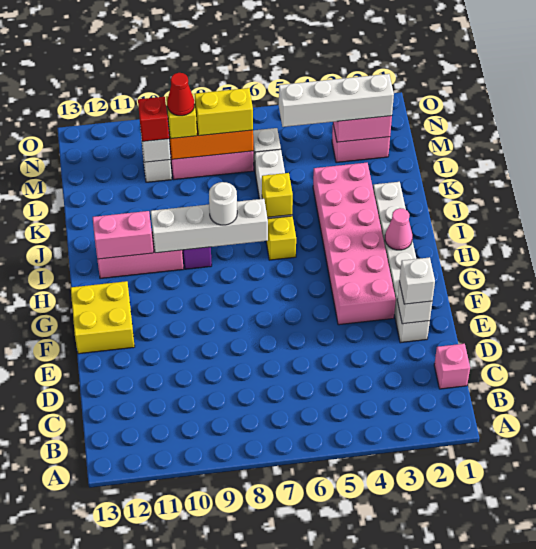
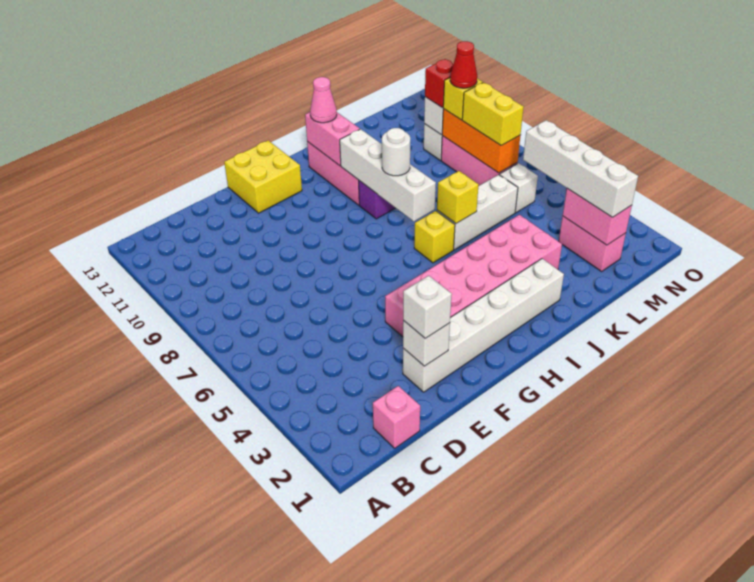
pink 1x1 cone [385,208,412,250] -> pink 1x1 cone moved to [310,77,337,123]

